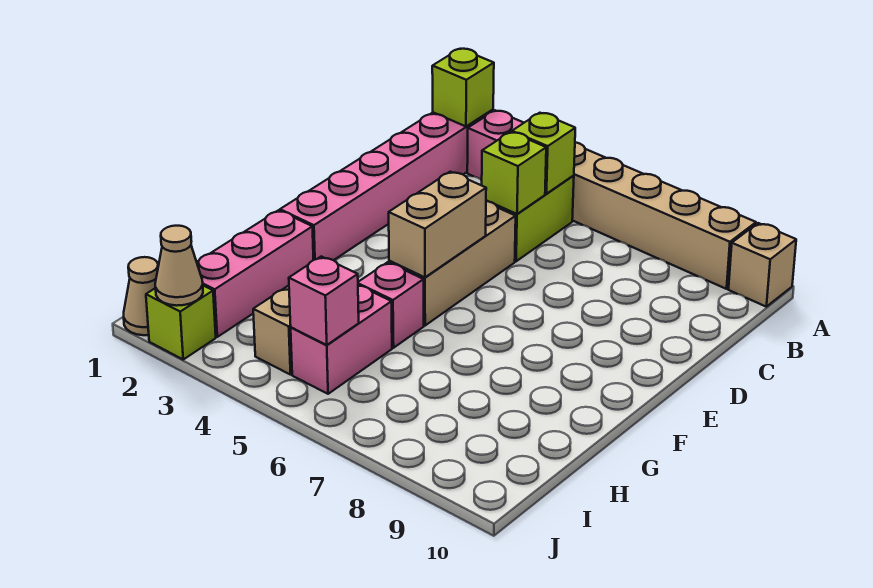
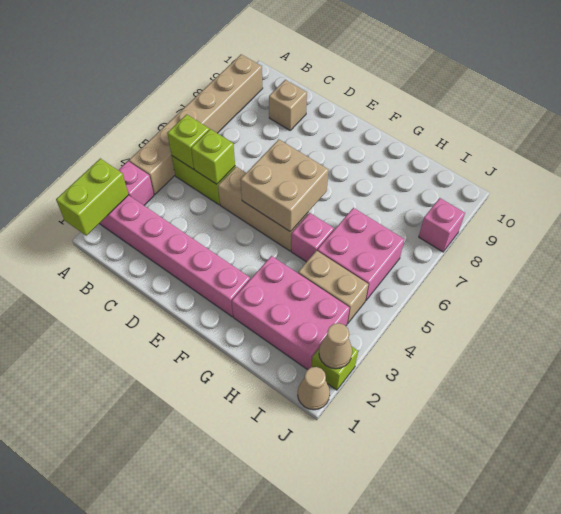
lime 1x1 brick [432,49,494,126] -> lime 1x2 brick [56,159,128,236]
tan 1x1 brick [728,223,796,307] -> tan 1x1 brick moved to [269,80,307,130]
tan 1x2 brick [389,172,486,277] -> tan 2x2 brick [240,139,328,232]
pink 1x3 brick [197,210,313,337] -> pink 2x3 brick [232,256,350,370]
pink 1x2 brick [291,285,392,394] -> pink 2x2 brick [317,208,404,300]
pink 1x1 brick [289,256,359,345] -> pink 1x1 brick moved to [419,198,465,252]

